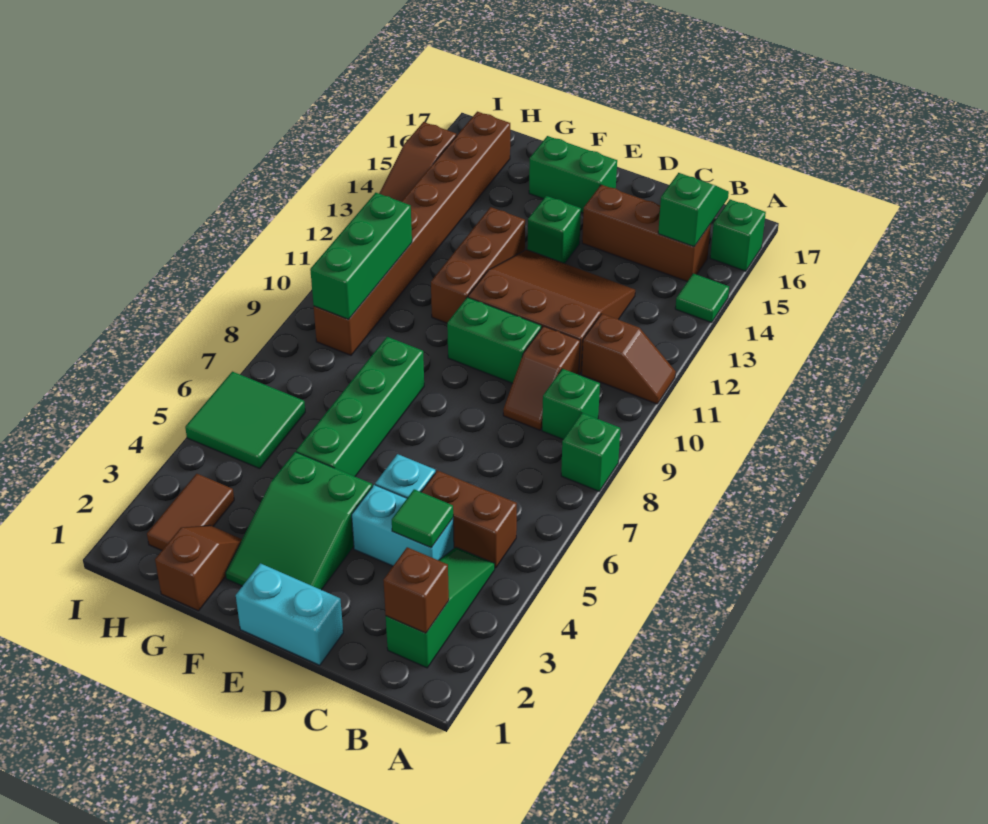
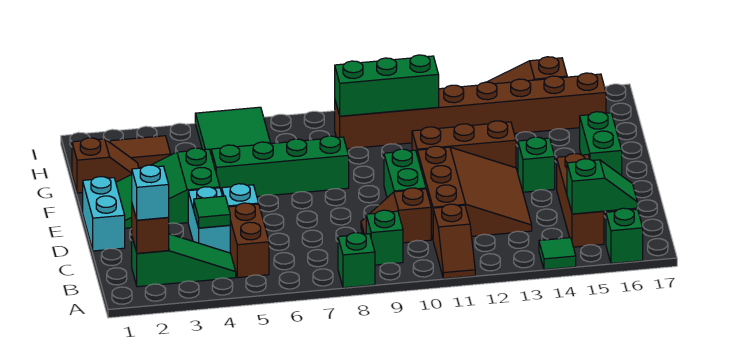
none -> cyan 1x1 brick [132,165,169,220]

